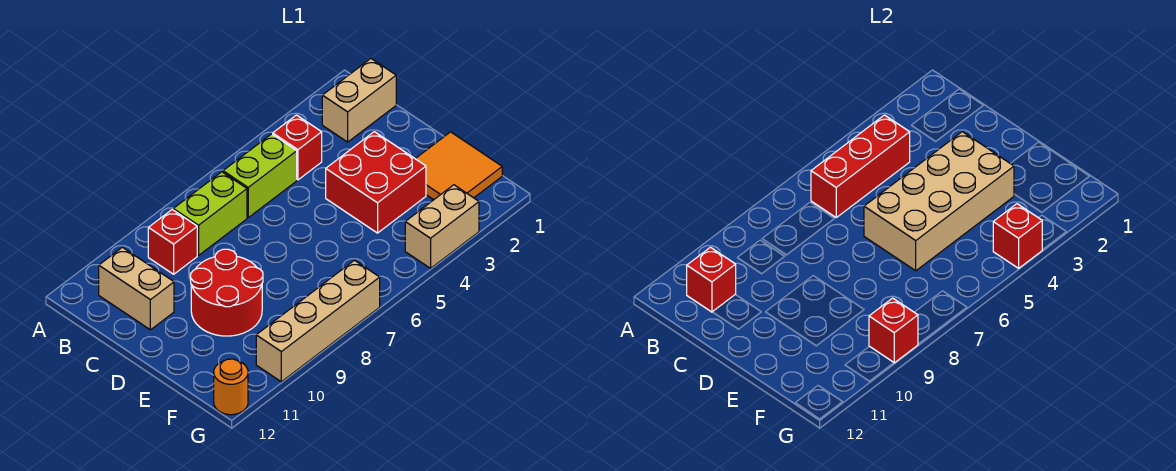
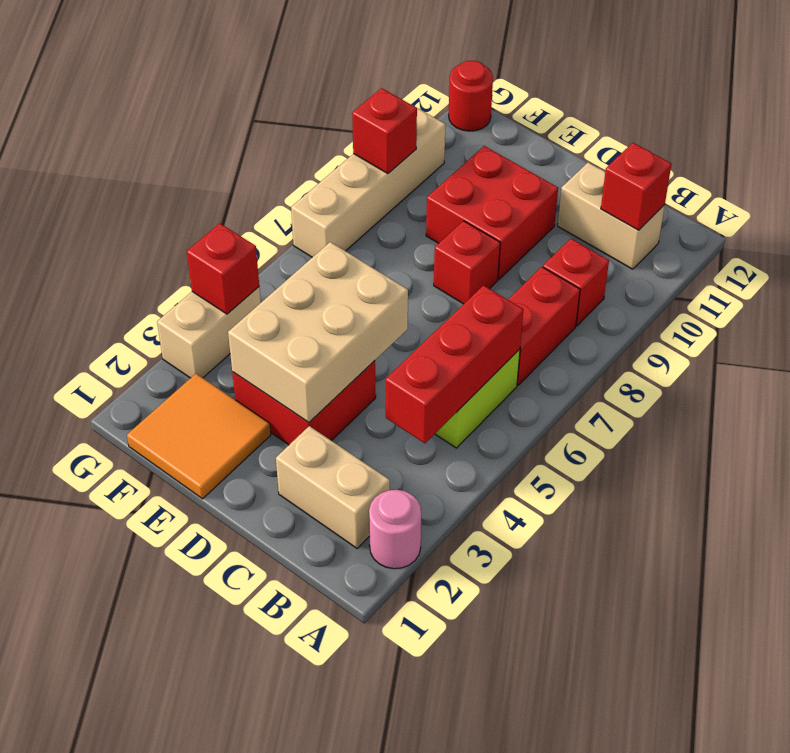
none -> pink 1x1 round brick [369,490,421,569]
tan 1x2 brick [322,59,396,142] -> tan 1x2 brick turned to [276,426,390,548]
red 1x1 brick [273,115,322,180] -> red 1x1 brick moved to [434,221,500,304]
lime 1x2 brick [173,172,247,255] -> red 1x2 brick [508,267,580,385]
tan 2x4 brick [864,132,1014,271] -> tan 2x3 brick [228,242,408,422]
red 2x2 round brick [190,249,263,336] -> red 2x2 brick [426,146,558,279]
orange 1x1 round brick [214,359,248,415] -> red 1x1 round brick [449,61,493,131]

